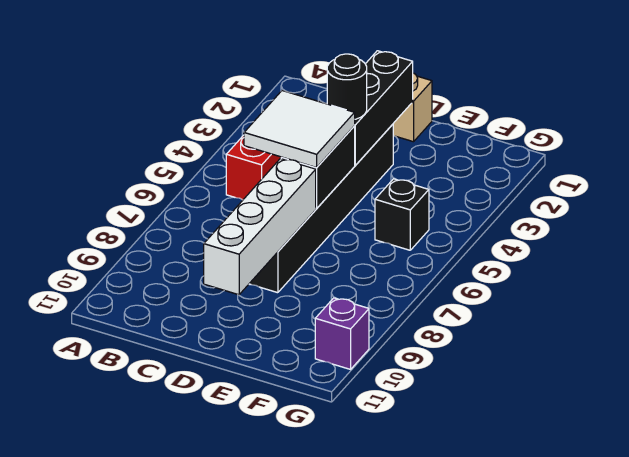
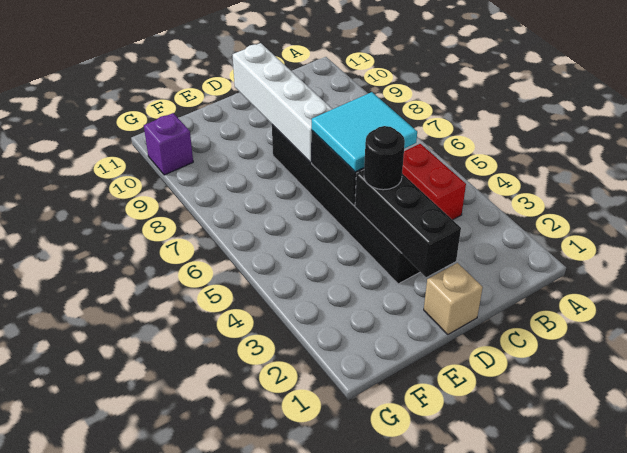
white 2x2 tile [244,91,355,168] -> cyan 2x2 tile [312,92,417,172]
black 1x1 brick [375,179,429,250] -> none

